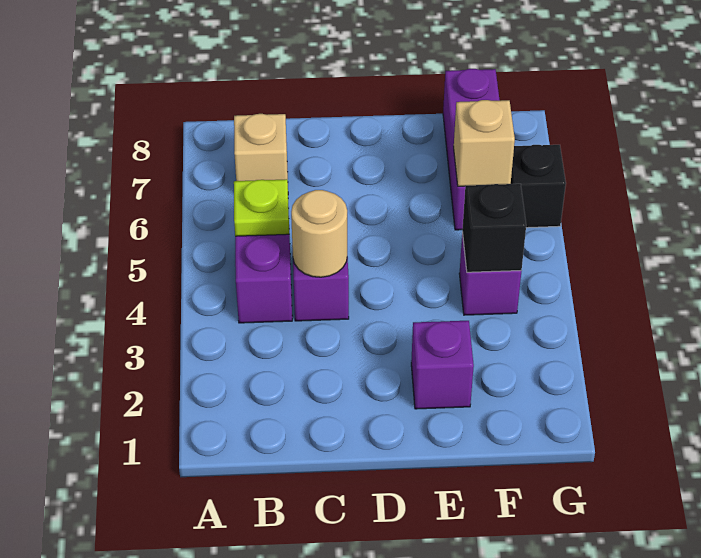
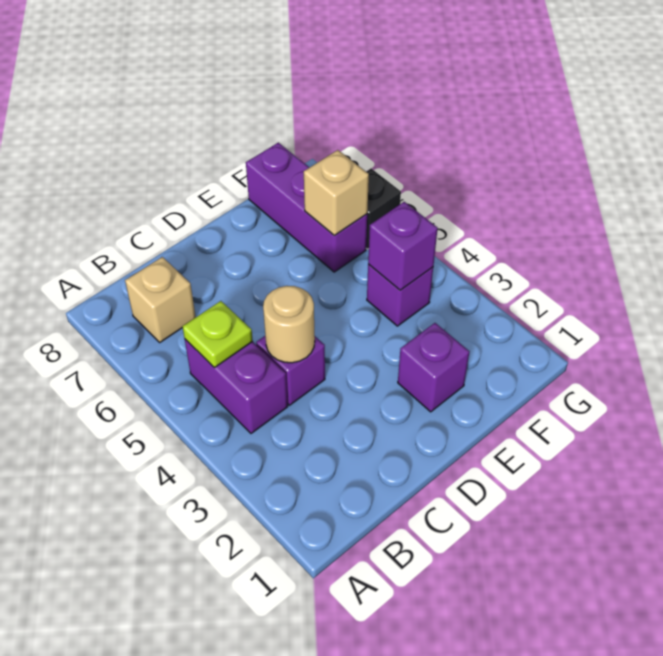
black 1x1 brick [462,184,526,272] -> purple 1x1 brick [368,202,438,290]

